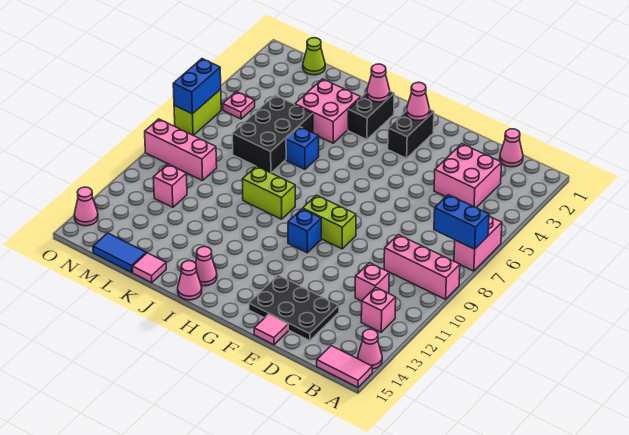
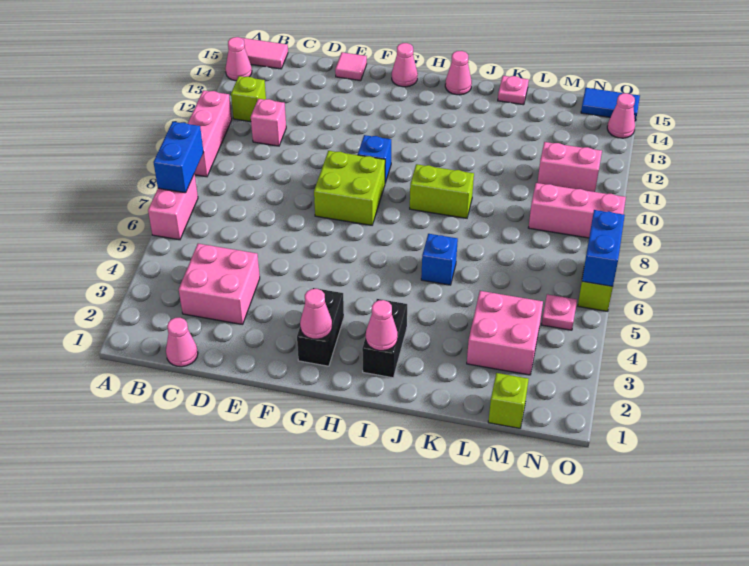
blue 1x2 brick [434,195,489,249] -> blue 1x2 brick turned to [153,122,203,193]
pink 1x3 brick [384,235,460,299] -> pink 1x3 brick turned to [188,90,232,177]
pink 1x1 brick [361,287,396,332] -> lime 1x1 brick [231,76,266,122]
black 2x3 plate [249,275,339,341] -> none
lime 1x2 brick [303,195,356,249] -> lime 2x2 brick [314,151,385,225]
pink 1x1 cone [196,247,217,286] -> pink 1x1 cone moved to [392,43,418,87]
pink 2x2 brick [295,79,361,143] -> pink 2x2 brick moved to [467,291,543,375]
black 2x3 brick [232,95,313,173] -> none
pink 1x1 tile [133,253,166,283] -> pink 1x1 plate [498,76,529,105]
blue 1x2 tile [93,233,146,273] -> blue 1x2 tile moved to [581,88,640,121]
lime 1x1 cone [303,38,325,75] -> lime 1x1 brick [488,373,529,428]
pink 1x1 brick [153,164,187,207] -> pink 1x2 brick [538,142,602,192]

